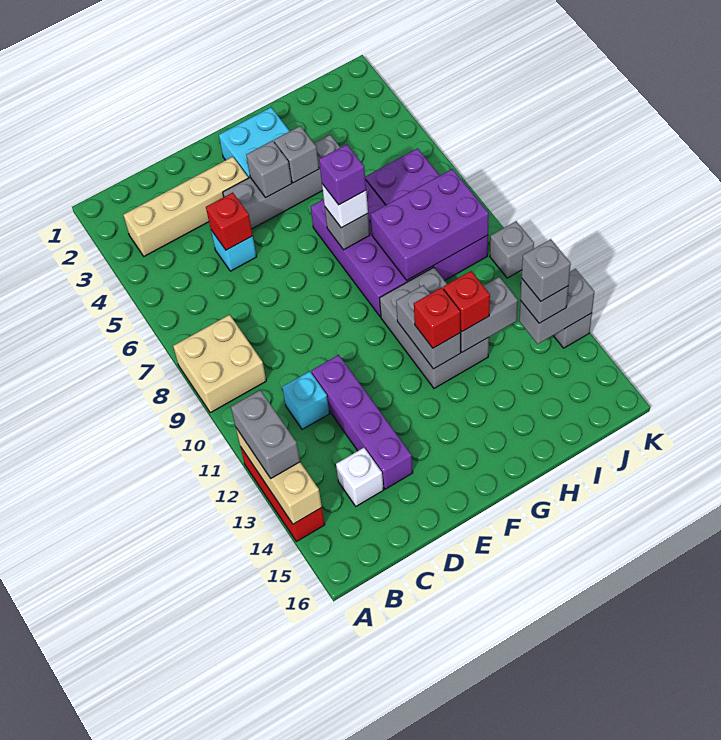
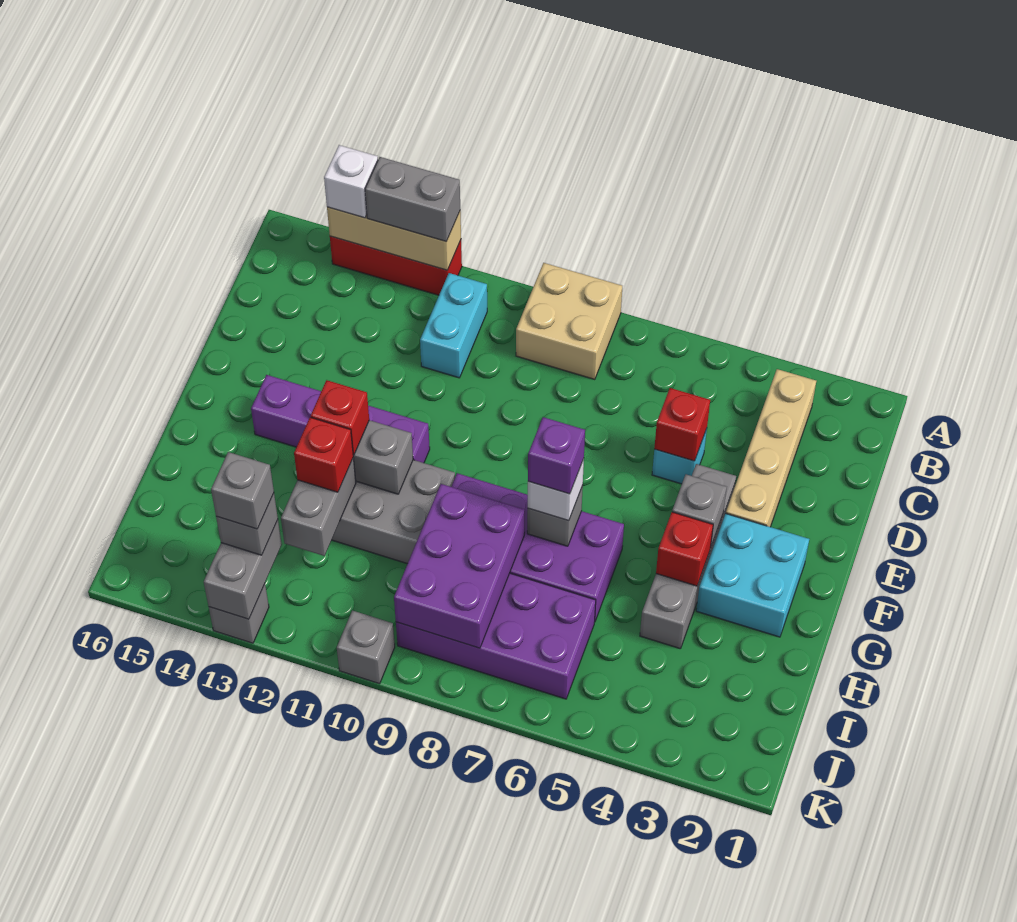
cyan 1x1 brick [282,371,329,429] -> cyan 1x2 brick [420,273,487,378]
white 1x1 brick [336,448,384,506] -> white 1x1 brick moved to [324,145,378,218]
purple 1x4 brick [311,355,413,489] -> purple 1x4 brick moved to [251,375,430,463]
grey 1x1 brick [274,126,319,183] -> red 1x1 brick [656,512,713,586]

